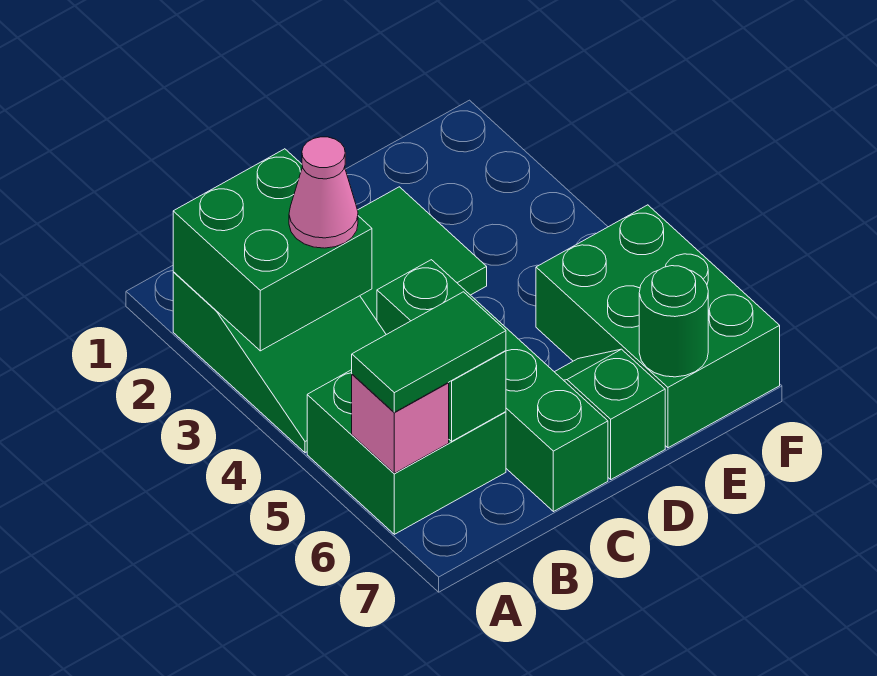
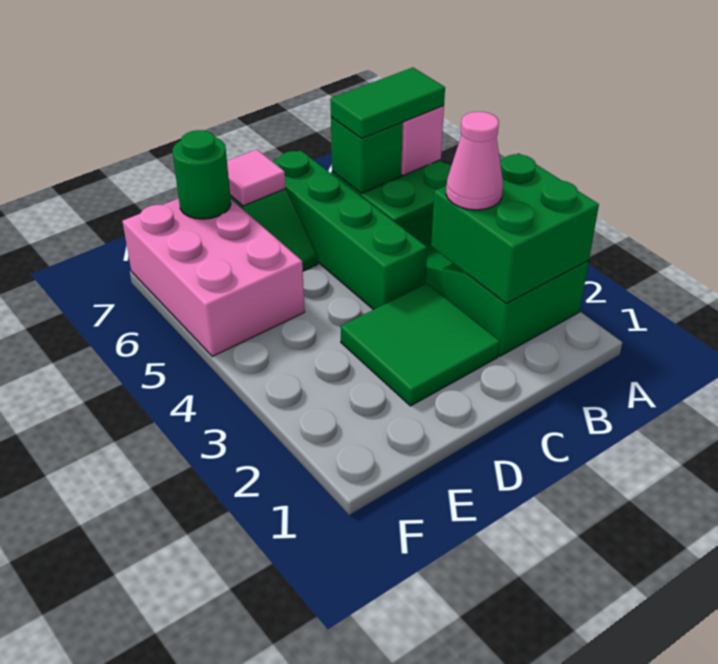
none -> pink 1x1 tile [227,149,286,206]
green 2x3 brick [536,205,780,448] -> pink 2x3 brick [122,198,305,356]

